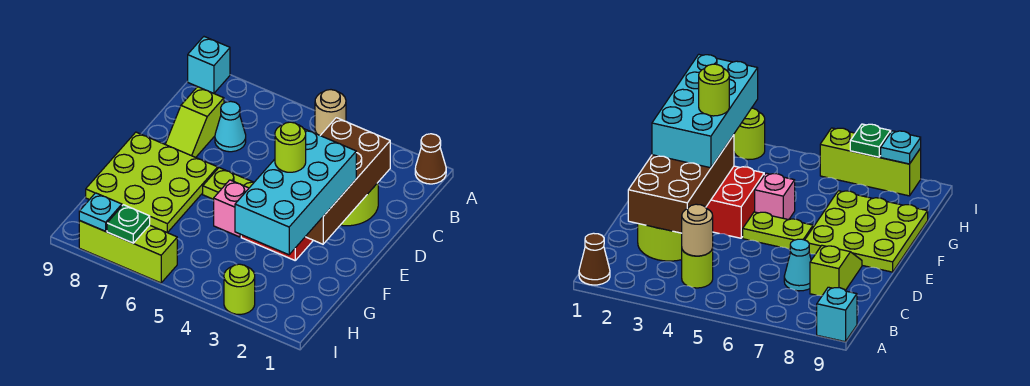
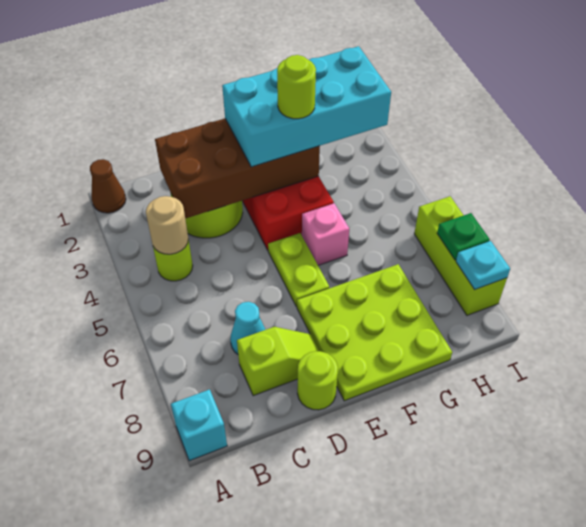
lime 1x1 round brick [224,264,255,315] -> lime 1x1 round brick moved to [297,351,338,410]

